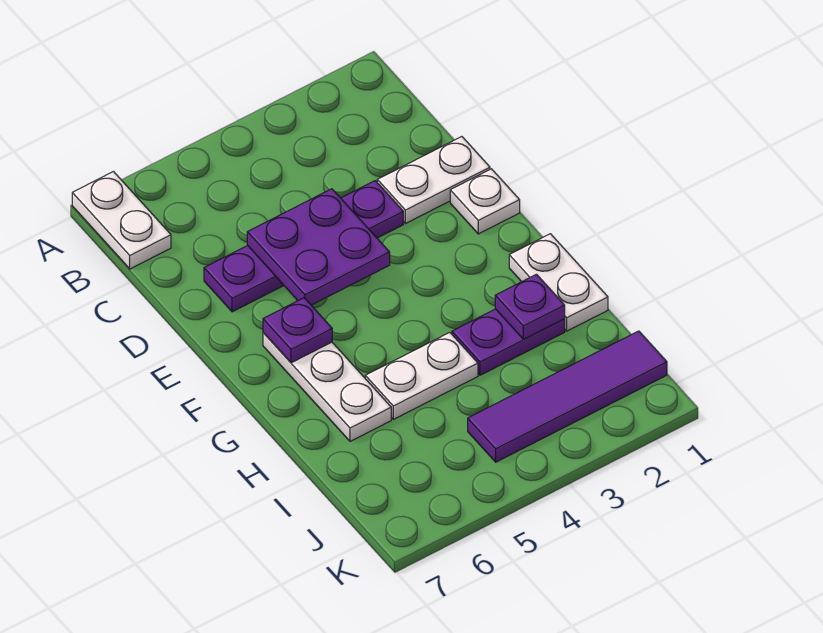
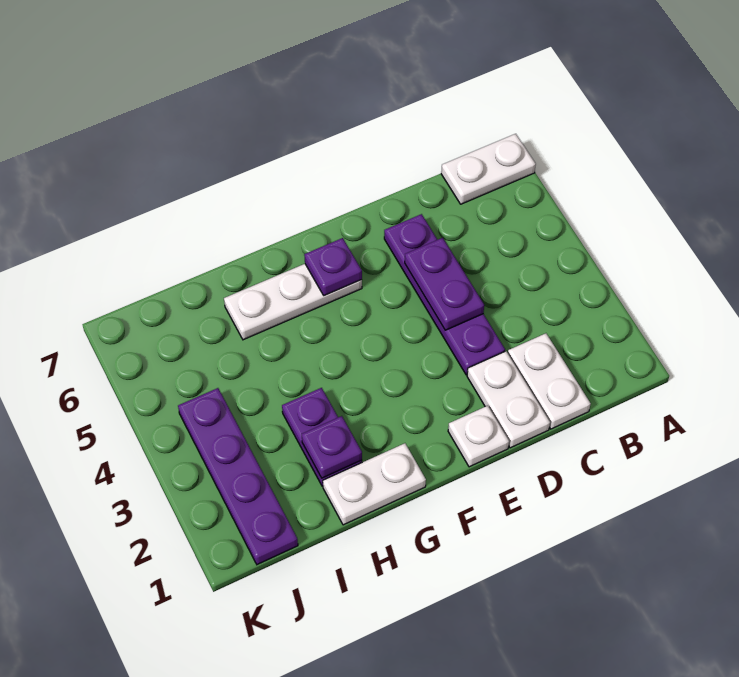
purple 2x2 plate [247,189,390,305] -> purple 1x2 plate [405,238,484,330]
white 1x2 plate [365,332,478,419] -> white 1x2 plate moved to [508,333,591,429]
purple 1x4 tile [468,331,667,462] -> purple 1x4 plate [178,388,298,565]

